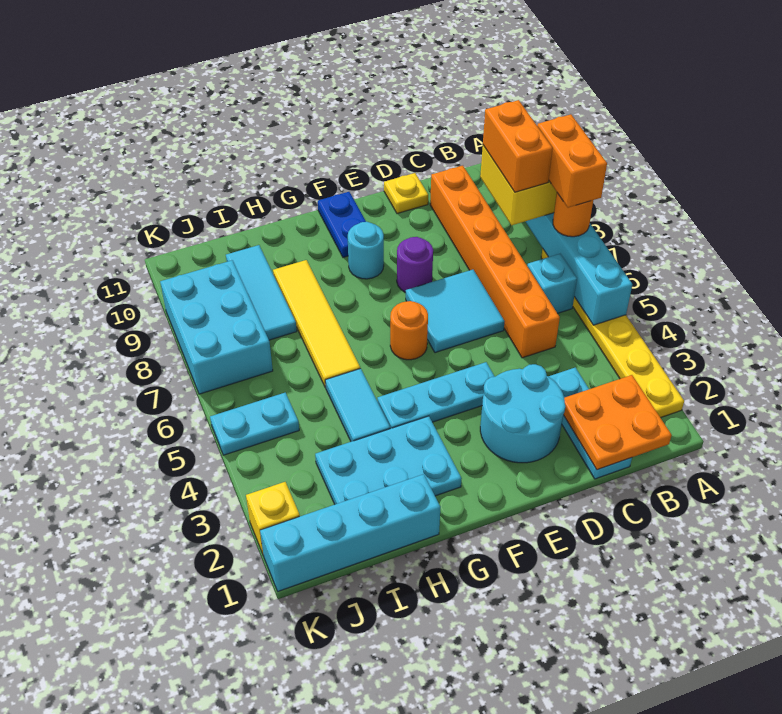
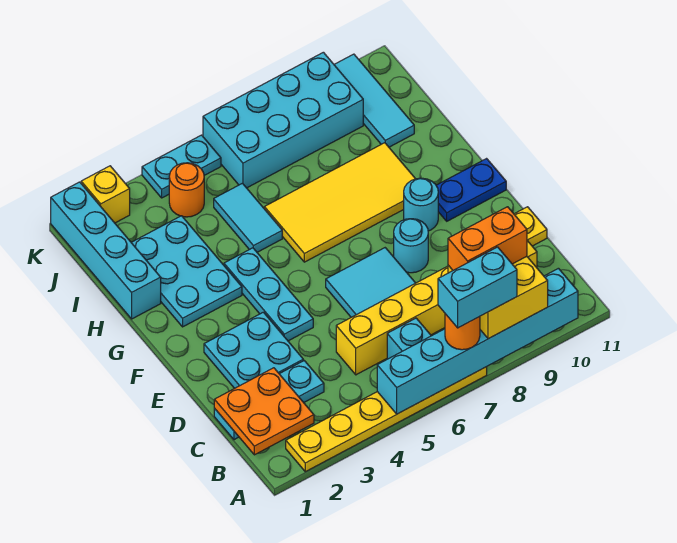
orange 1x2 brick [537,114,607,208] -> cyan 1x2 brick [438,247,517,328]
orange 1x6 brick [430,166,560,358] -> yellow 1x6 brick [336,241,537,375]
cyan 2x2 round brick [480,364,566,463] -> cyan 2x2 plate [204,312,303,388]
purple 1x1 round brick [397,237,433,292] -> cyan 1x1 round brick [394,219,428,273]
orange 1x1 round brick [390,301,428,360] -> orange 1x1 round brick moved to [169,163,204,217]
cyan 1x2 tile [325,368,390,442] -> cyan 1x2 tile turned to [214,183,282,252]
yellow 1x4 tile [273,260,360,387] -> yellow 2x4 tile [264,143,415,262]
cyan 1x3 tile [226,245,297,340] -> cyan 1x3 tile turned to [334,54,414,147]
cyan 1x2 plate [210,393,299,455] -> cyan 1x2 plate turned to [142,135,221,198]
cyan 2x3 brick [160,260,273,394] -> cyan 2x4 brick [203,52,363,188]

